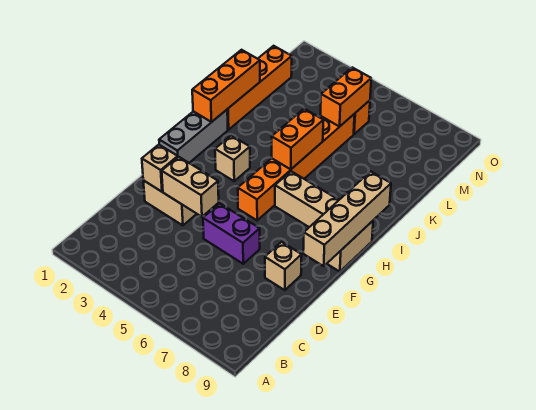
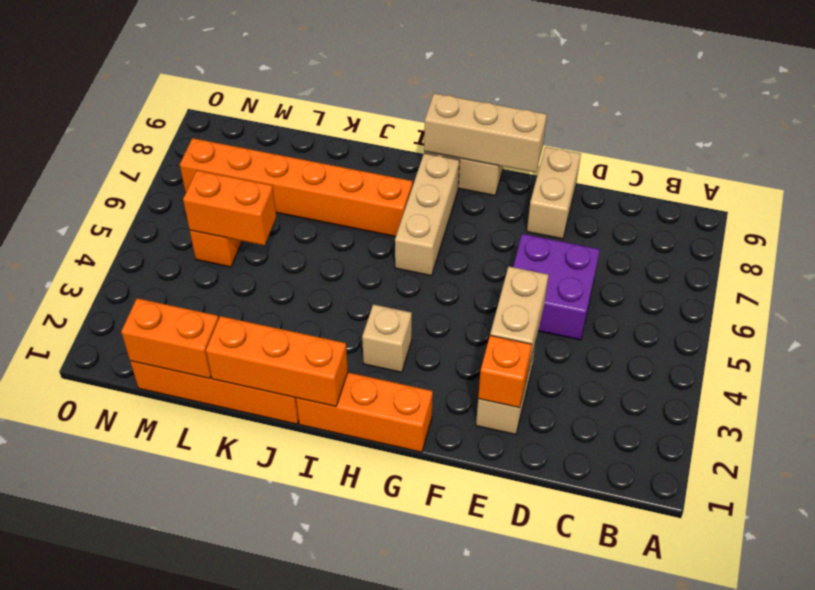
tan 1x1 brick [142,145,178,192] -> orange 1x1 brick [478,335,532,408]
purple 1x2 brick [203,204,260,264] -> purple 2x2 brick [513,234,600,340]
tan 1x1 brick [265,242,302,290] -> tan 1x2 brick [527,147,581,239]
tan 1x4 brick [303,171,391,266] -> tan 1x3 brick [424,93,547,173]
grey 1x3 brick [159,110,228,163] -> orange 1x3 brick [296,372,433,452]
orange 1x6 brick [238,114,355,220] -> orange 1x6 brick moved to [180,138,413,237]
orange 1x2 brick [272,109,323,169] -> orange 1x2 brick moved to [121,298,219,379]

